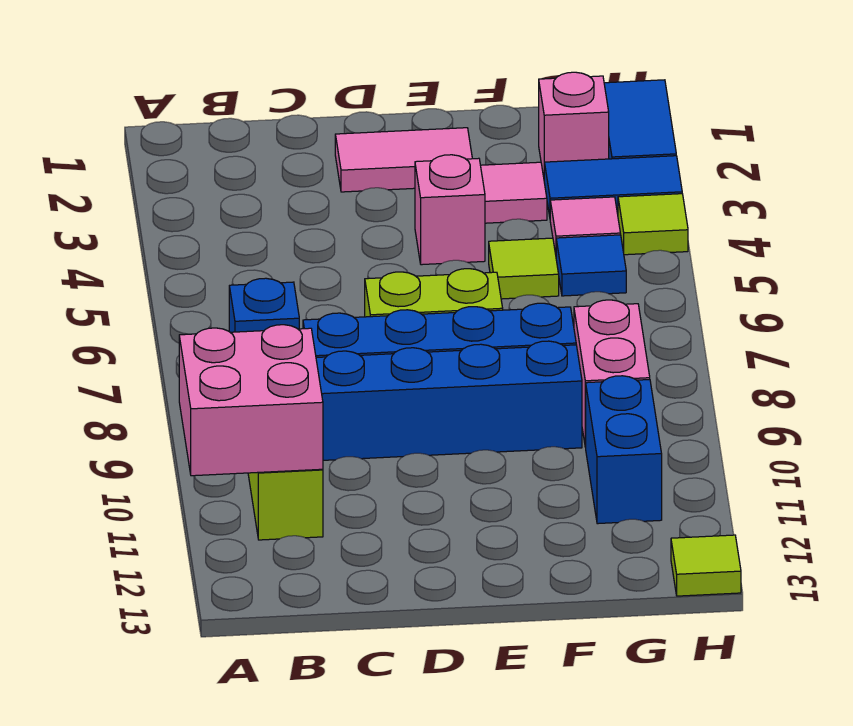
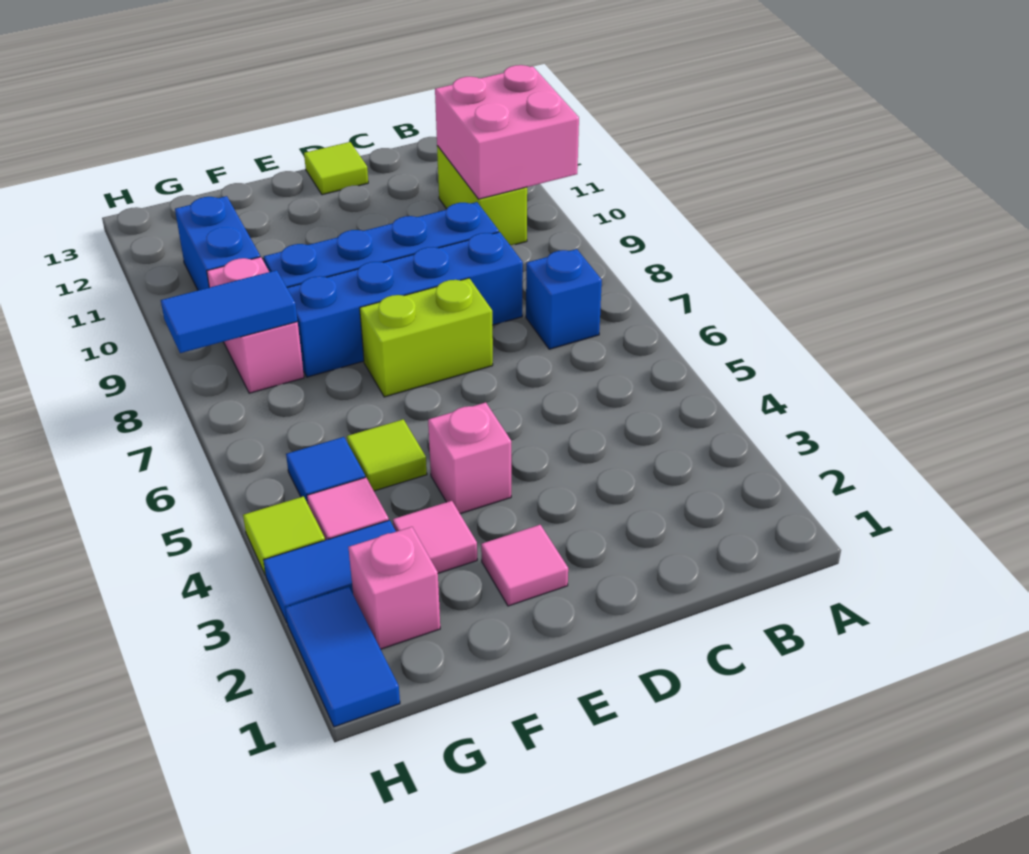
pink 1x2 tile [335,128,472,192] -> pink 1x1 tile [481,525,568,606]
none -> blue 1x2 tile [161,270,298,353]
lime 1x1 tile [671,535,741,596] -> lime 1x1 tile moved to [304,142,368,195]

